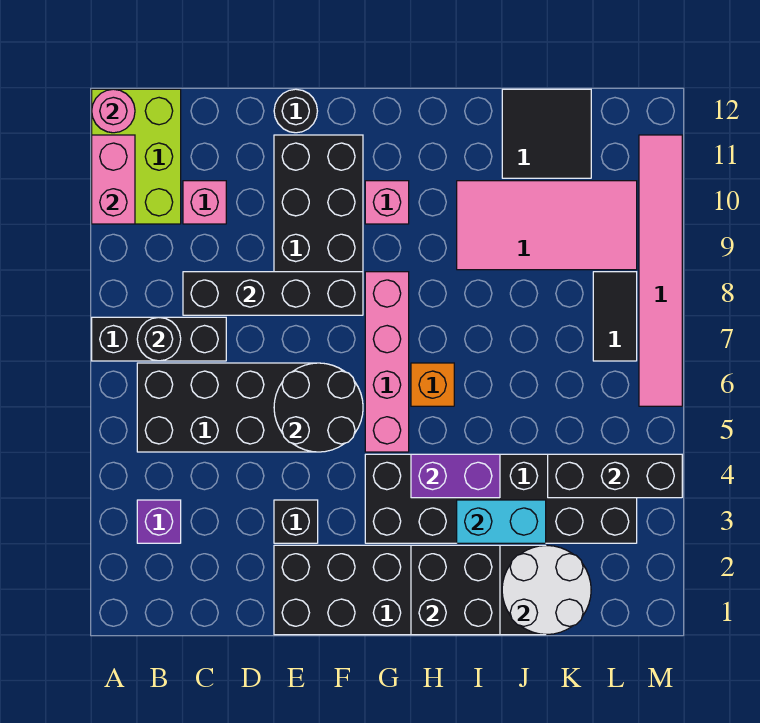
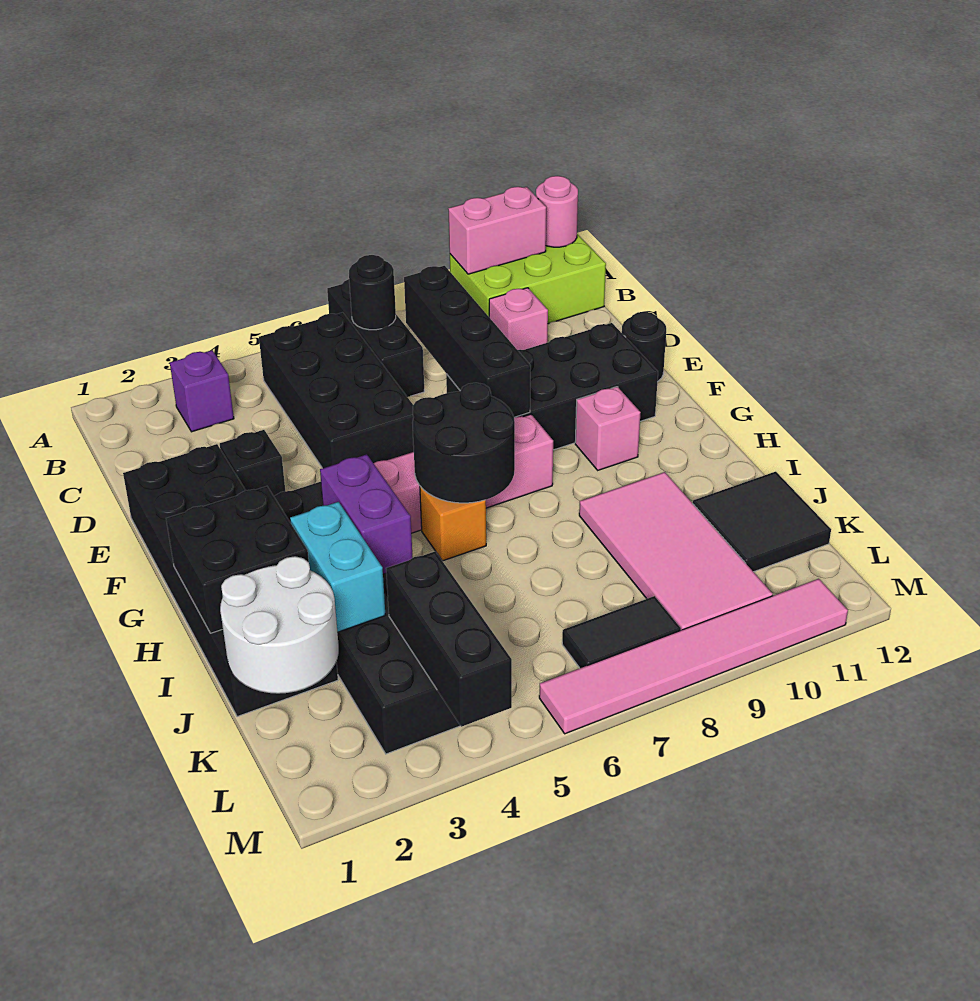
black 2x2 round brick [274,363,363,452] -> black 2x2 round brick moved to [413,383,515,503]

